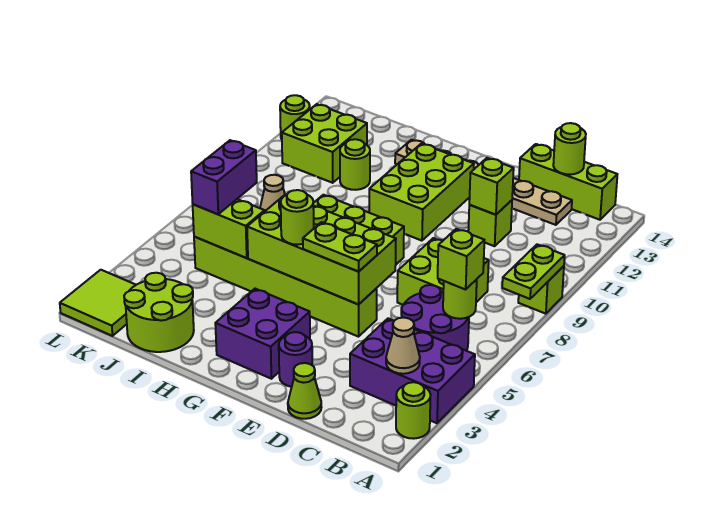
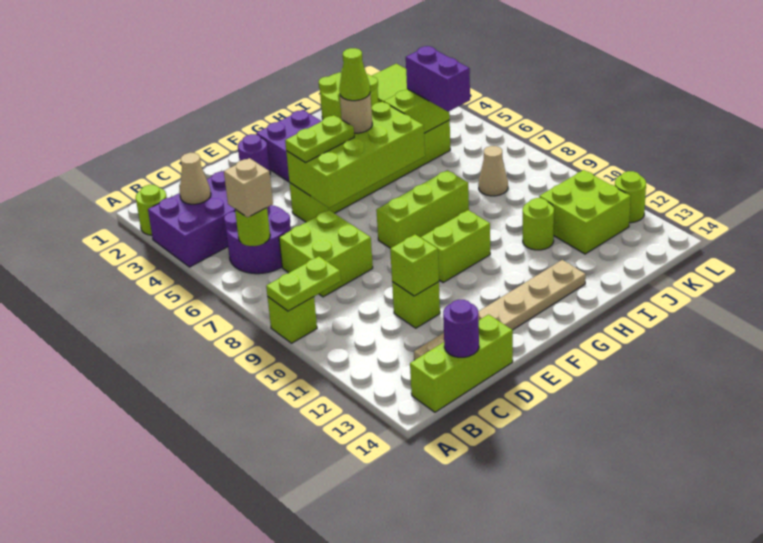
lime 1x2 plate [502,244,565,299] -> lime 1x2 plate turned to [266,256,341,311]
lime 1x1 brick [438,229,484,289] -> tan 1x1 brick [224,158,273,218]
lime 1x1 round brick [553,123,586,175] -> purple 1x1 round brick [443,300,479,357]
lime 1x1 cone [288,363,321,419] -> lime 1x1 cone moved to [339,48,370,101]
lime 2x3 brick [369,144,474,241] -> lime 1x2 brick [421,210,490,283]
lime 1x1 round brick [281,190,314,245] -> tan 1x1 round brick [340,94,372,133]

